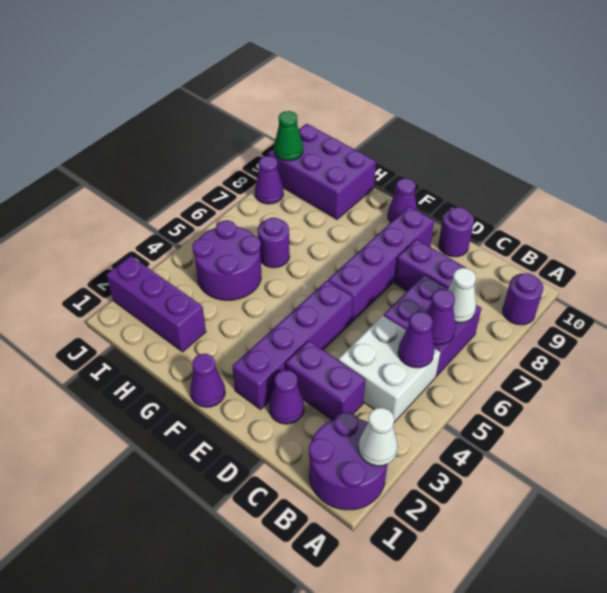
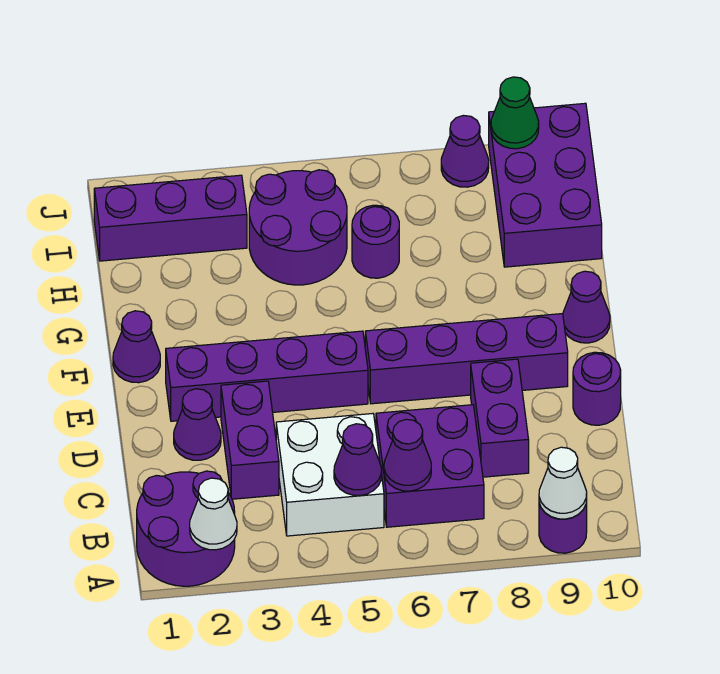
white 1x1 cone [448,268,476,323] -> white 1x1 cone moved to [539,447,587,519]
purple 1x3 brick [106,256,206,352] -> purple 1x3 brick turned to [94,175,247,261]

